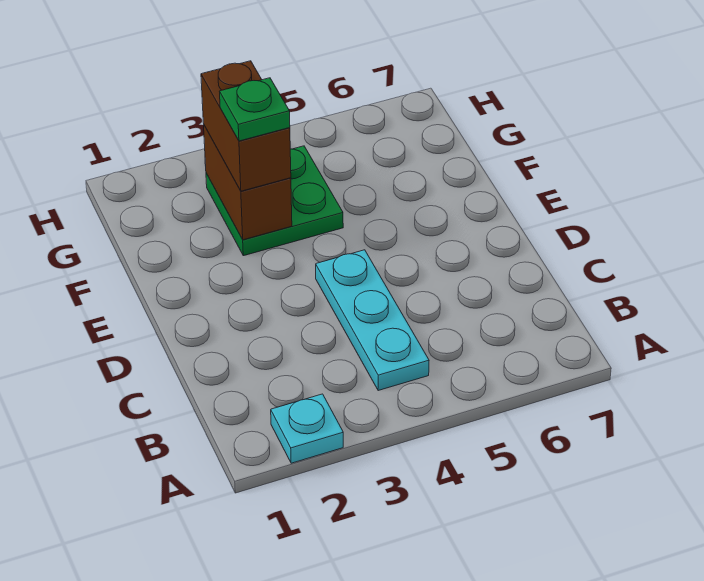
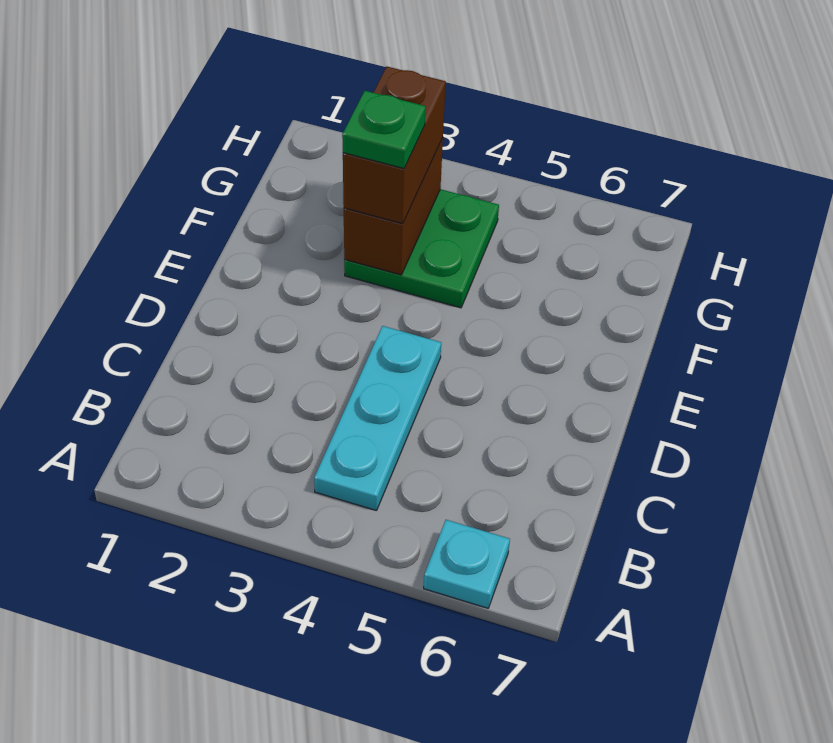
cyan 1x1 plate [271,394,343,463] -> cyan 1x1 plate moved to [424,520,510,608]

